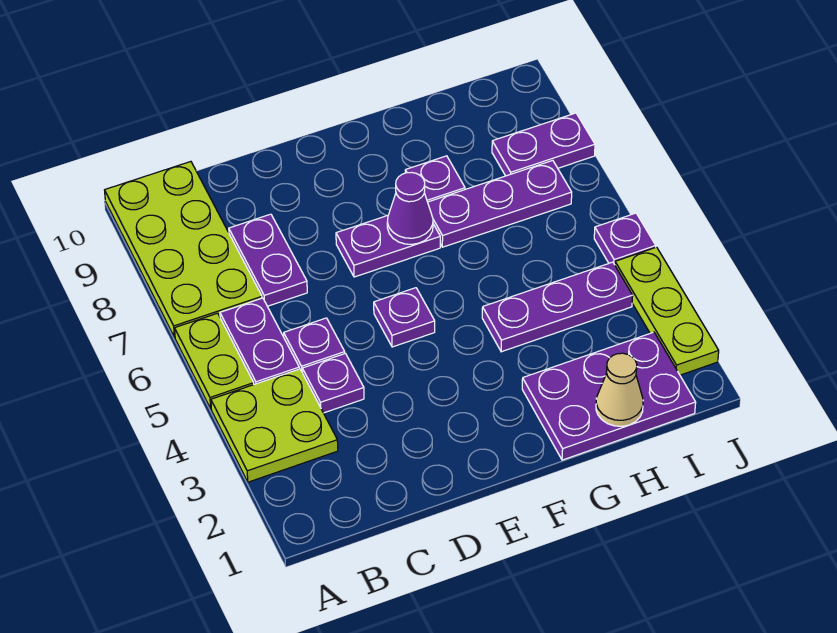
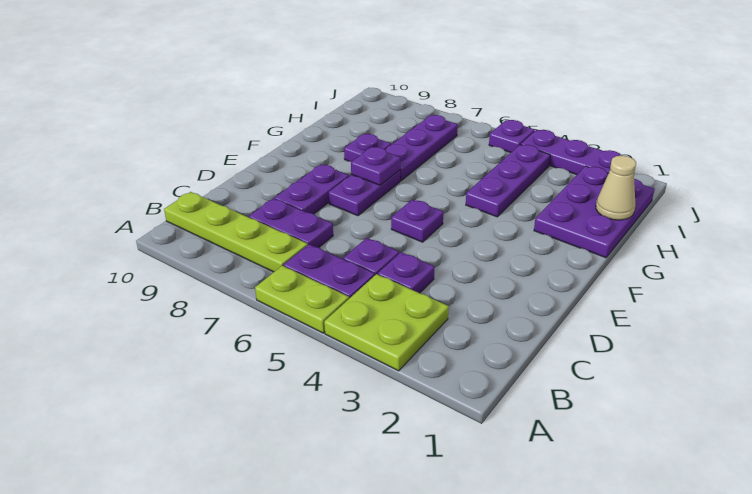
lime 2x4 plate [105,162,262,337] -> lime 1x4 plate [164,192,308,272]
purple 1x1 cone [387,172,433,244] -> purple 1x1 plate [351,147,400,185]
purple 1x2 plate [492,113,595,176] -> purple 1x2 plate moved to [275,165,349,214]
lime 1x3 plate [615,247,719,375] -> purple 1x3 plate [521,130,621,175]

